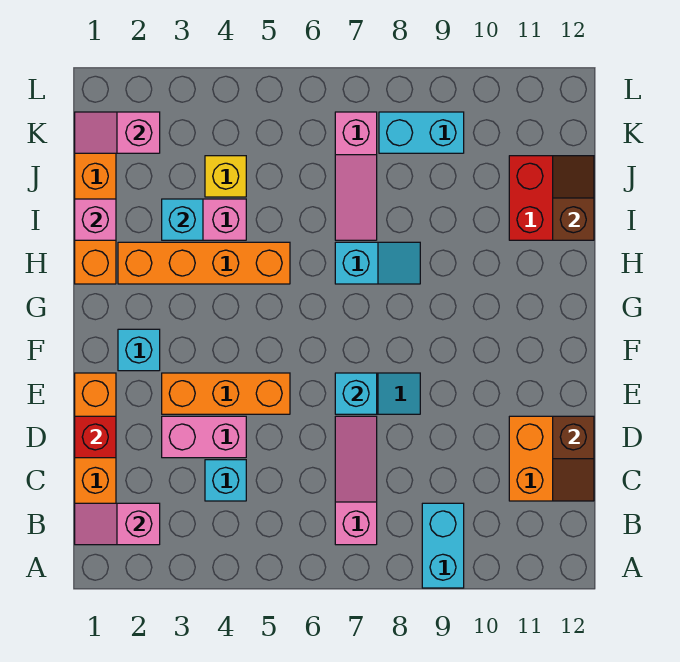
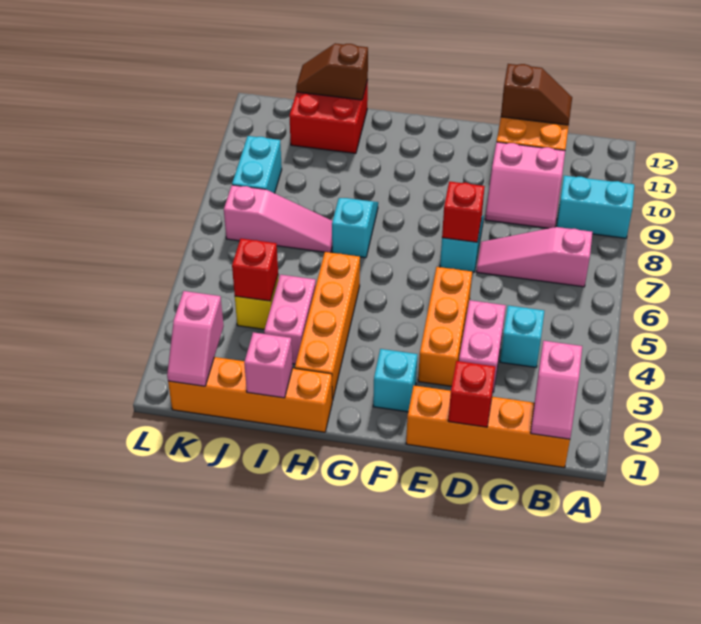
none -> pink 2x2 slope [485,142,565,228]
cyan 1x1 brick [335,373,377,414] -> red 1x1 brick [442,181,485,242]
cyan 1x1 brick [162,199,203,240] -> none
none -> red 1x1 brick [232,239,278,301]

